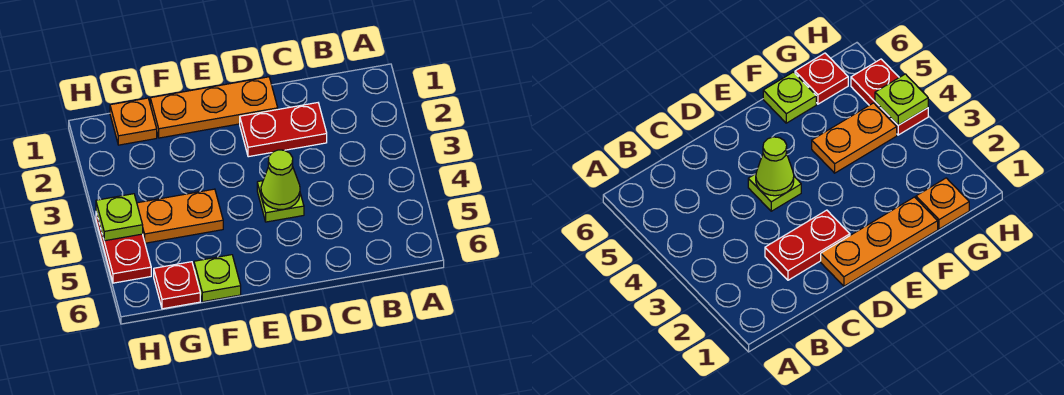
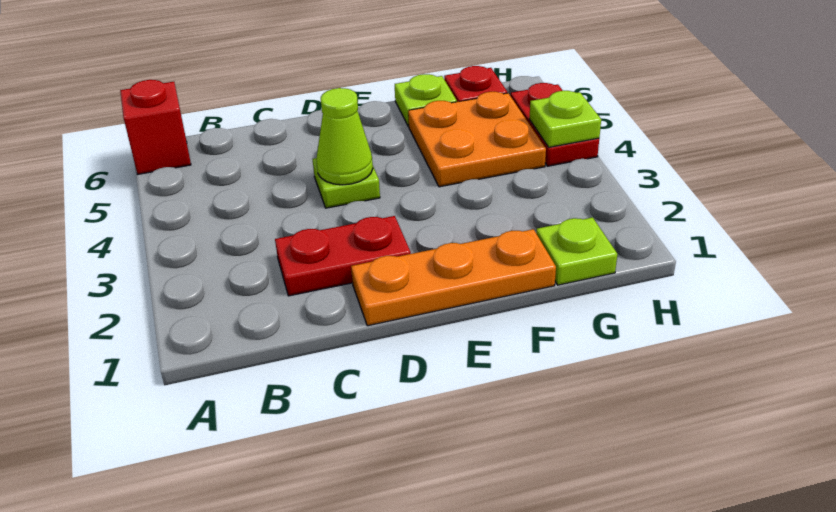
none -> red 1x1 brick [120,80,191,174]
orange 1x2 plate [137,189,223,243] -> orange 2x2 plate [408,92,546,187]
orange 1x1 plate [110,98,157,145] -> lime 1x1 plate [536,217,617,285]

